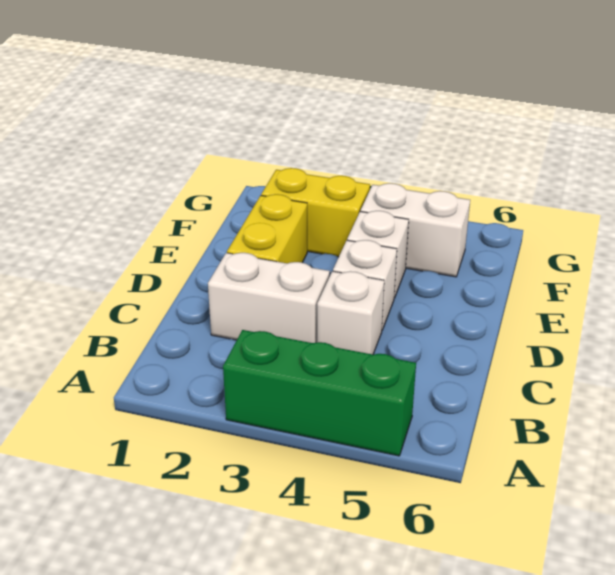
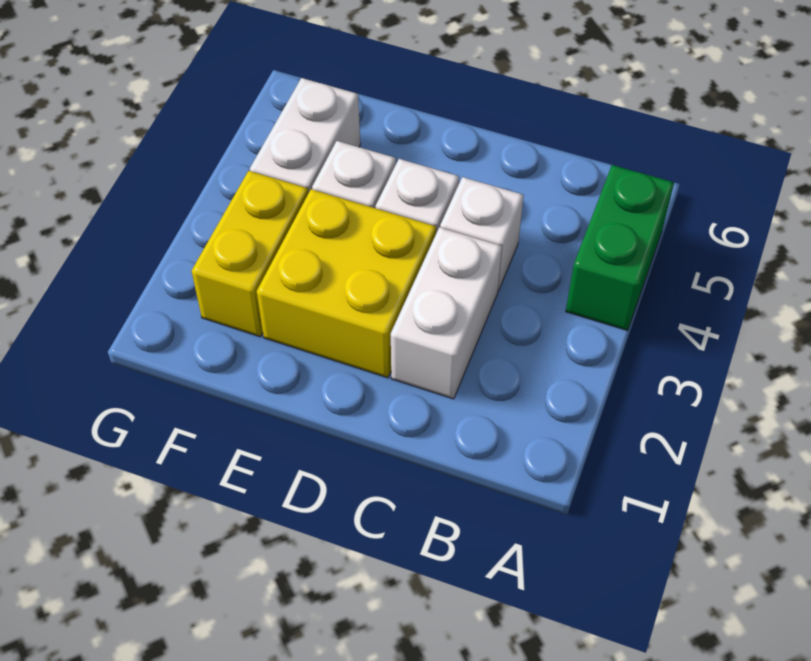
green 1x3 brick [223,330,416,456] -> green 1x2 brick [566,165,674,330]
yellow 1x2 brick [227,194,307,263] -> yellow 2x2 brick [257,189,436,378]

